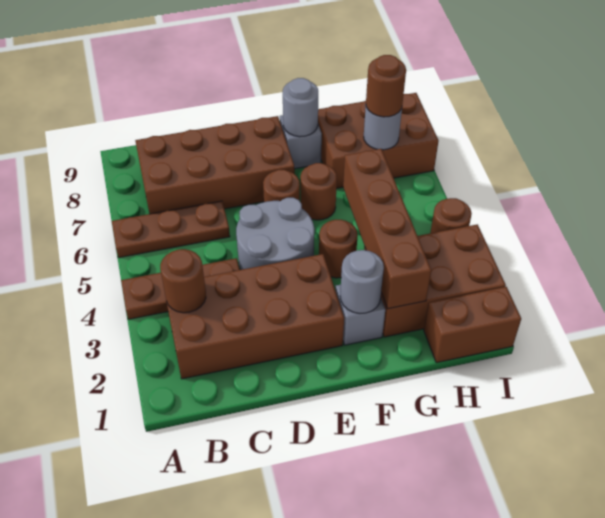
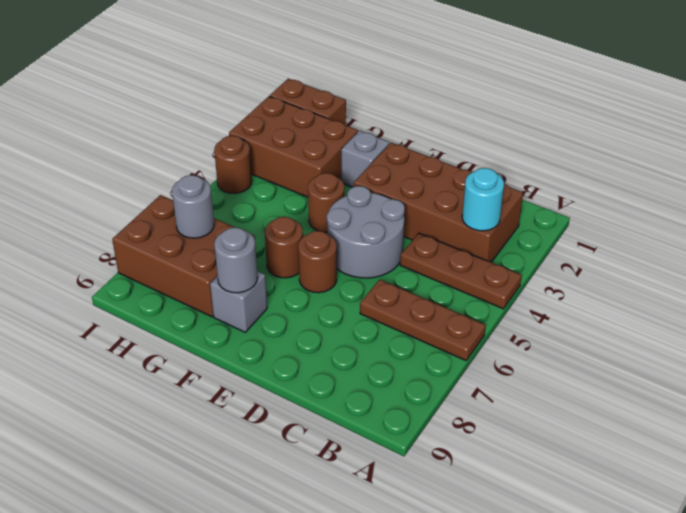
brown 1x1 round brick [160,249,206,313] -> cyan 1x1 round brick [462,168,504,231]
brown 2x4 brick [135,116,295,214] -> none
grey 1x1 round brick [340,250,384,313] -> none
brown 1x4 brick [343,149,431,309] -> none
brown 1x1 round brick [366,55,406,117] -> none

